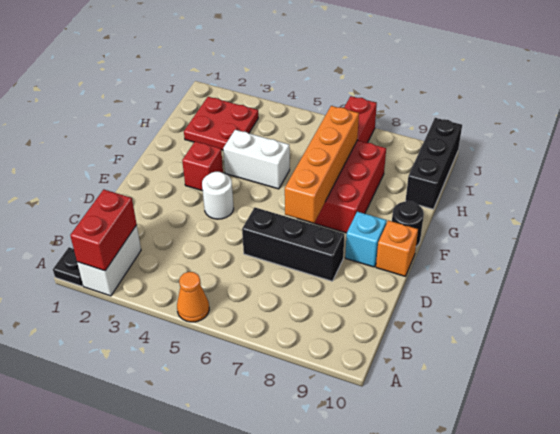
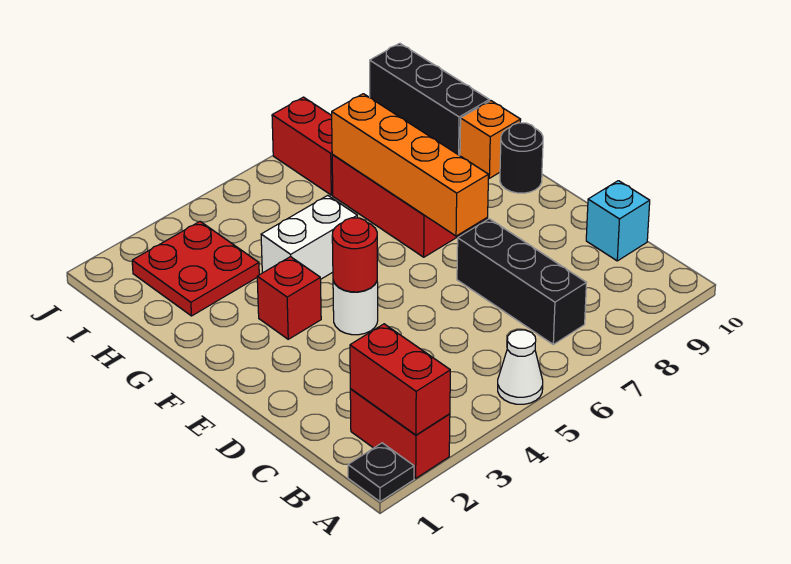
white 1x2 brick [77,225,141,296] -> red 1x2 brick [350,389,450,478]
orange 1x1 cone [177,272,209,322] -> white 1x1 cone [498,330,543,404]
black 1x3 brick [242,208,344,281] -> black 1x3 brick turned to [457,219,586,344]
none -> red 1x1 round brick [332,218,377,292]
cyan 1x1 brick [345,212,387,267] -> cyan 1x1 brick moved to [586,181,650,261]
orange 1x1 brick [376,220,418,276] -> orange 1x1 brick moved to [460,101,521,178]

